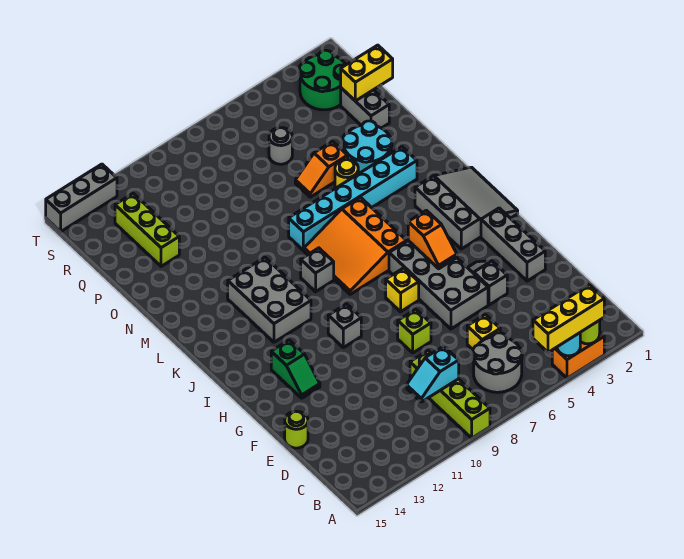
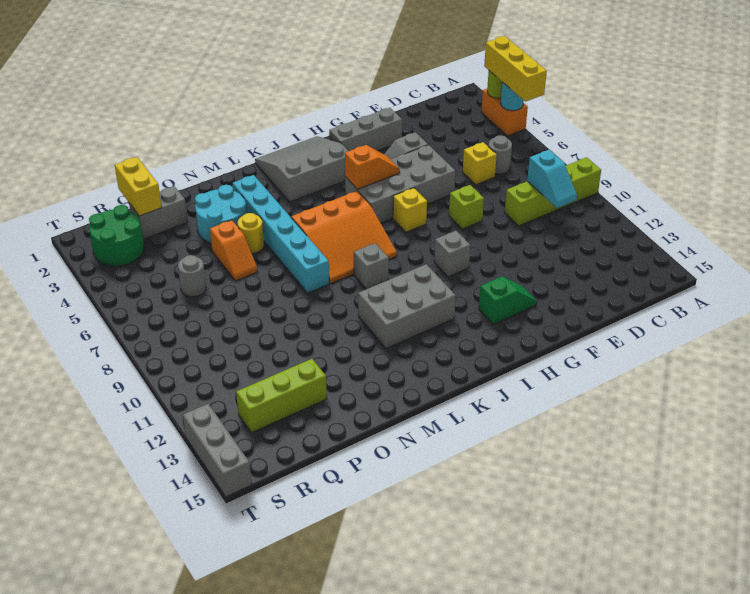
grey 2x2 round brick [473,333,522,392] -> grey 1x1 round brick [488,135,512,174]
lime 1x1 round brick [285,411,308,448] -> none

